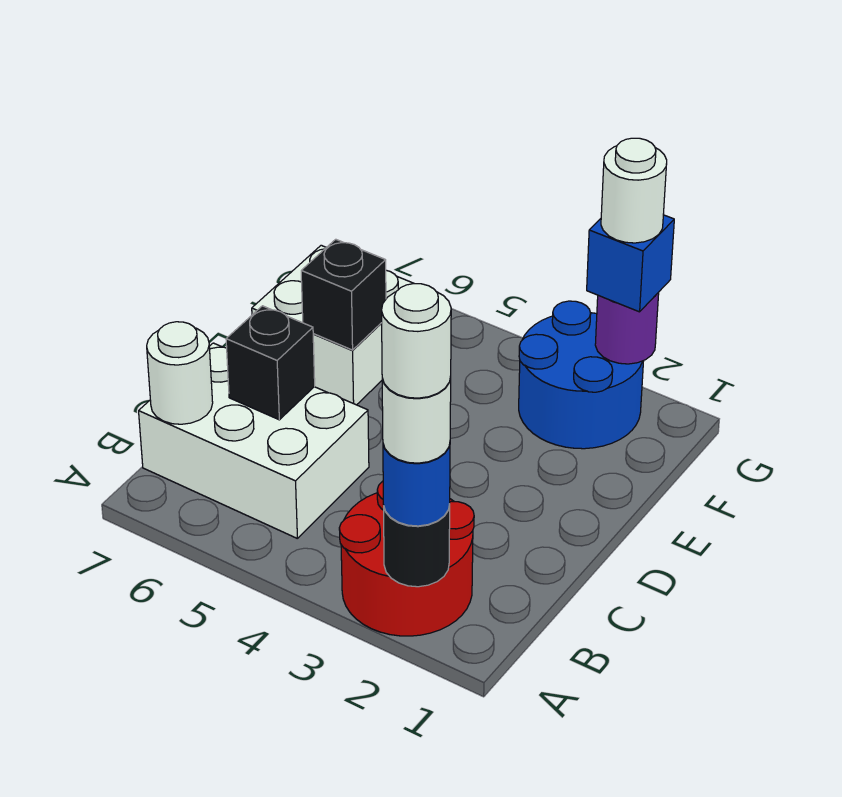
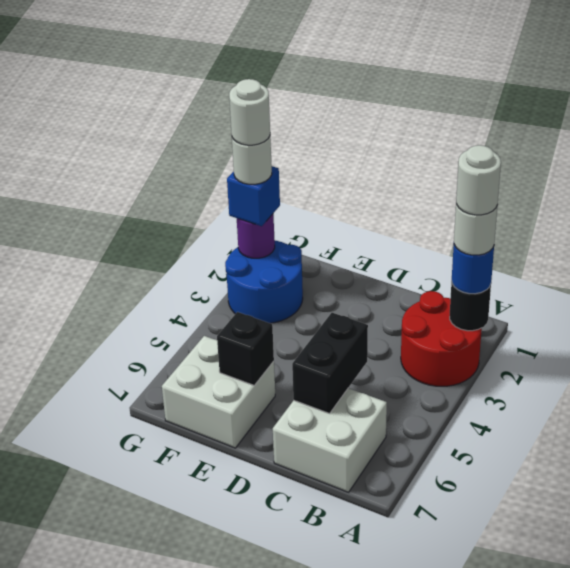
white 2x3 brick [139,343,369,538] -> white 2x2 brick [273,388,387,492]
white 1x1 round brick [147,322,213,424] -> white 1x1 round brick moved to [229,79,270,145]
black 1x1 brick [226,306,315,420] -> black 1x2 brick [292,313,368,413]

